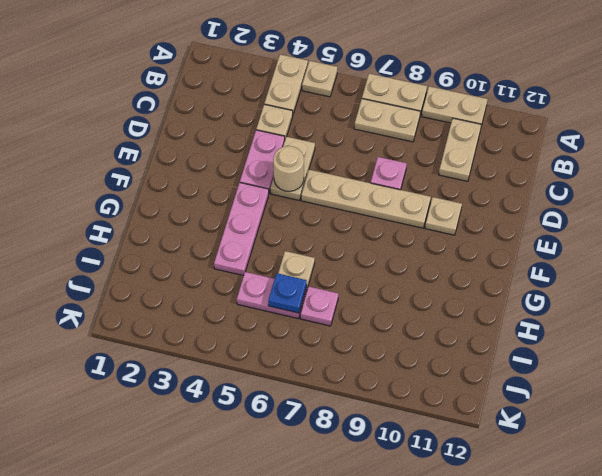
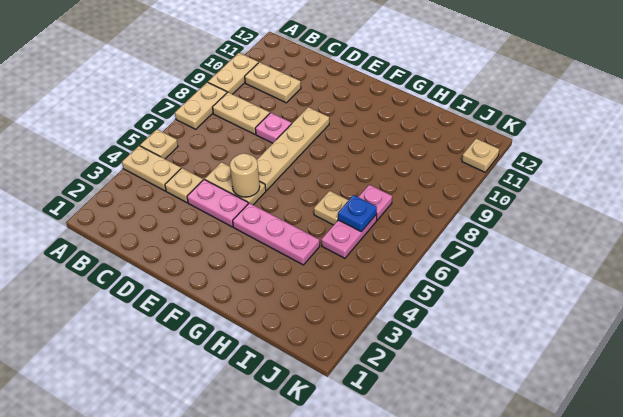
tan 1x2 plate [354,99,421,142] -> tan 1x2 plate turned to [213,92,270,134]
tan 1x1 plate [425,197,462,235] -> tan 1x1 plate moved to [462,139,499,172]

